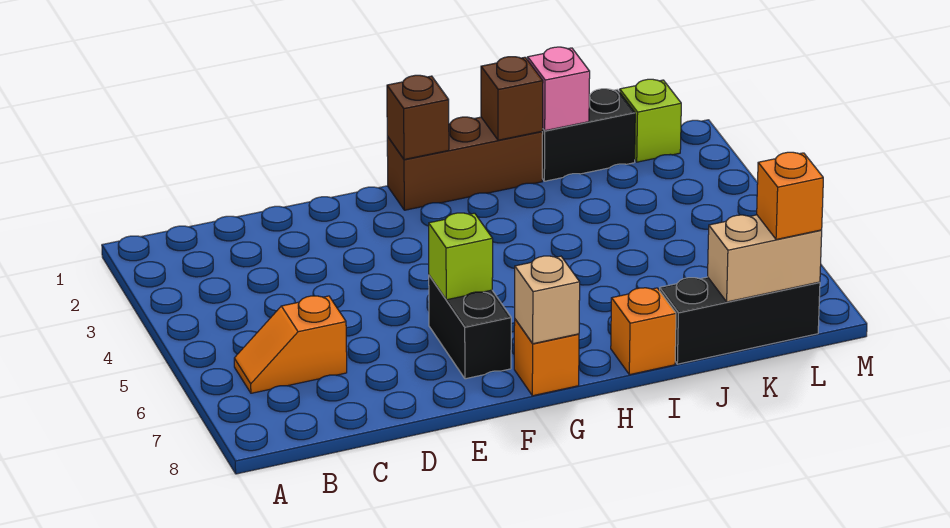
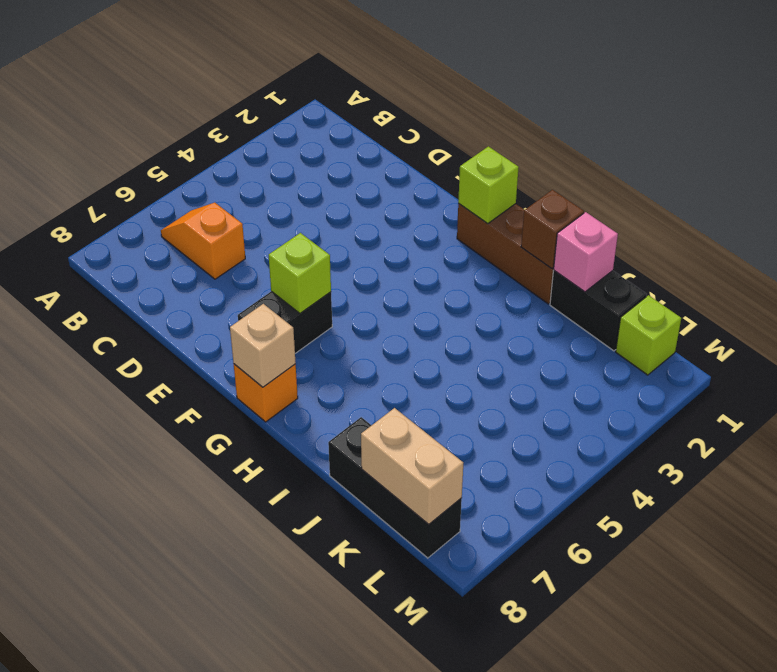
brown 1x1 brick [387,75,449,160] -> lime 1x1 brick [458,146,519,224]
orange 1x1 brick [611,288,676,375] -> none
orange 1x1 brick [757,152,823,240] -> none

